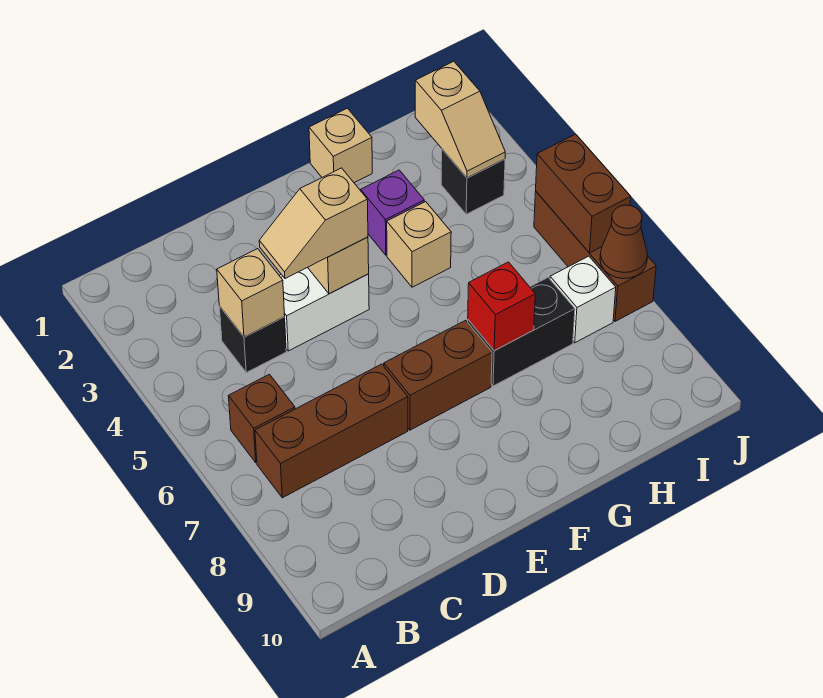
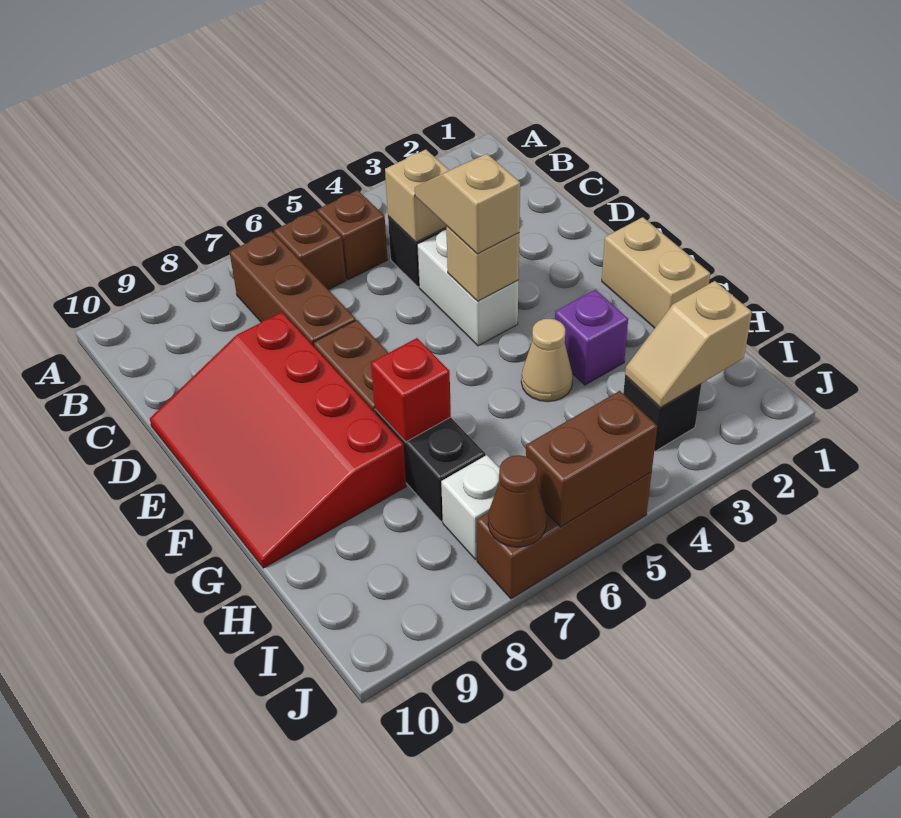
none -> brown 1x1 brick [317,190,388,280]
none -> red 3x4 slope [150,312,406,568]
tan 1x1 brick [309,108,372,183] -> tan 1x2 brick [602,217,710,328]
tan 1x1 brick [387,202,451,287] -> tan 1x1 cone [521,319,573,402]

